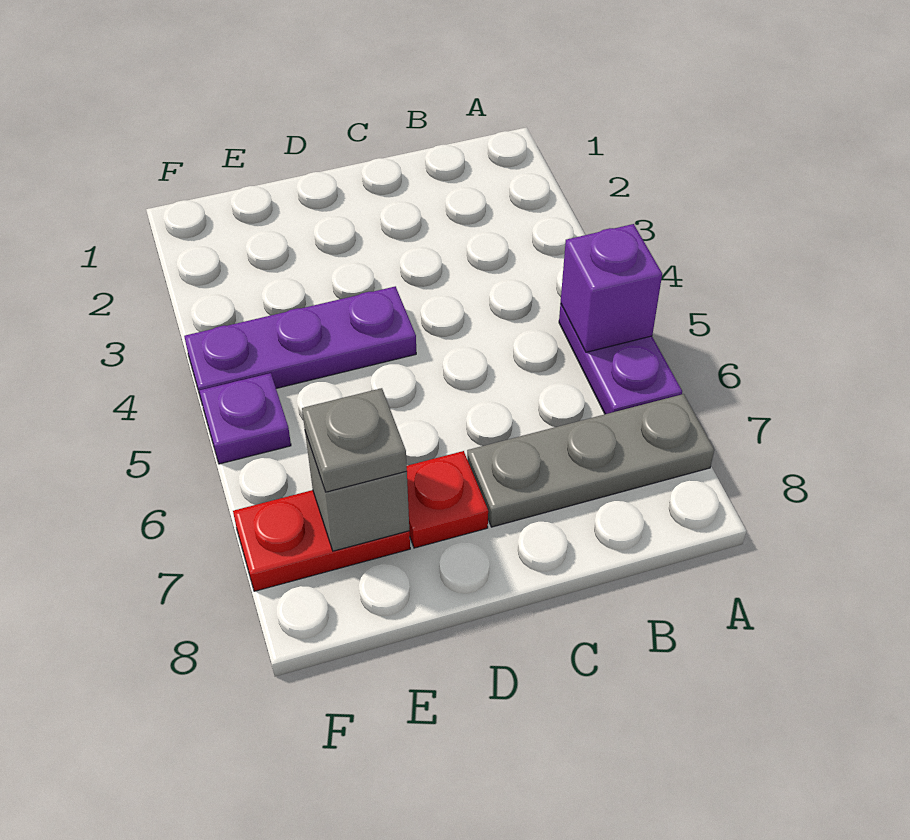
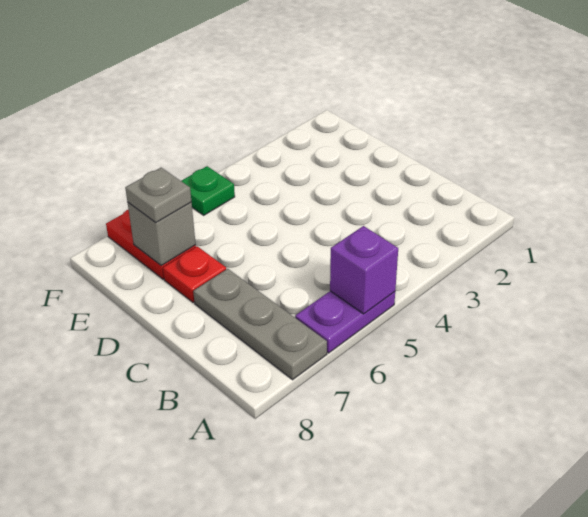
purple 1x3 plate [184,286,416,402] -> none
purple 1x1 plate [199,373,291,464] -> green 1x1 plate [182,166,235,215]

